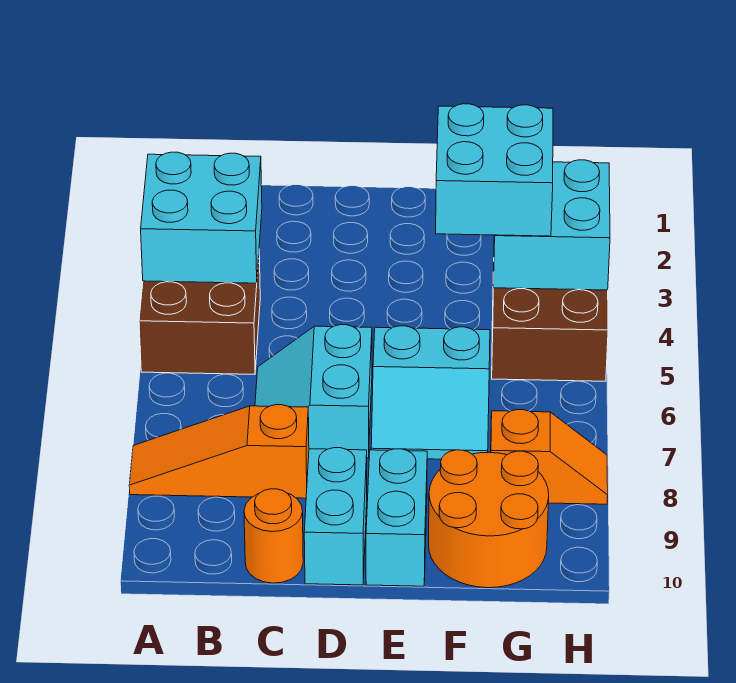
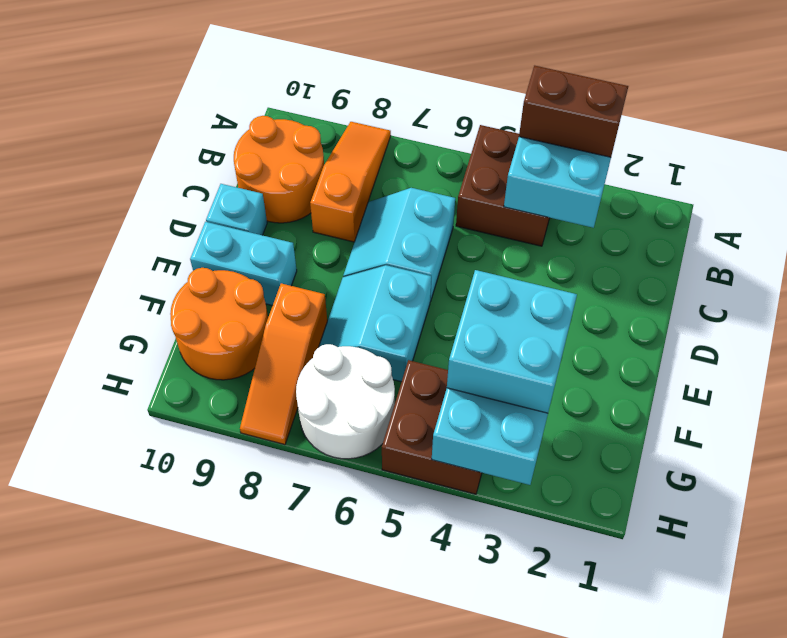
none -> brown 1x2 brick [519,66,628,157]
cyan 2x2 slope [255,325,372,458] -> cyan 2x2 slope turned to [343,188,455,301]
orange 1x1 round brick [244,489,303,583] -> orange 2x2 round brick [234,116,324,223]
cyan 1x2 brick [304,448,367,585] -> cyan 1x1 brick [206,184,267,235]
none -> white 2x2 round brick [296,344,395,459]
orange 1x2 slope [491,410,608,504] -> orange 1x3 slope [240,283,327,444]

